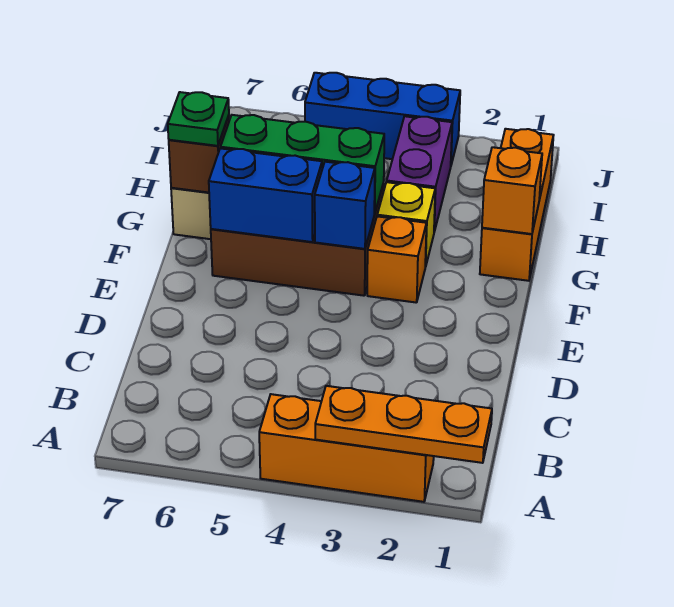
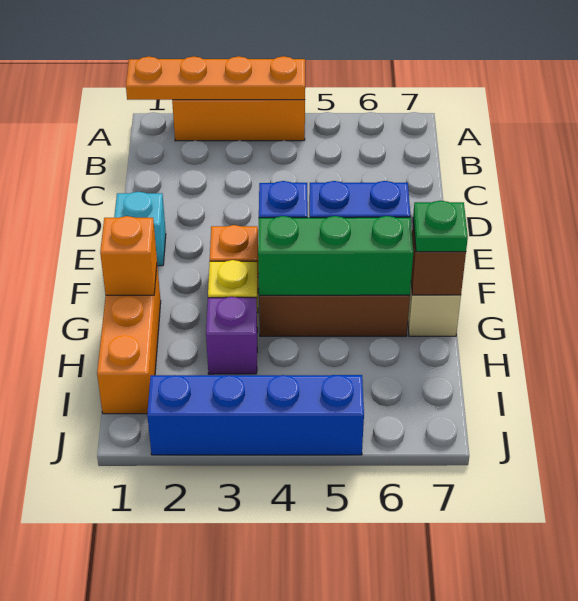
orange 1x3 plate [315,386,492,463] -> orange 1x4 plate [126,56,305,100]
none -> cyan 1x1 brick [114,192,166,266]
purple 1x2 brick [387,116,452,232] -> purple 1x1 brick [206,297,257,374]
blue 1x3 brick [305,73,460,165] -> blue 1x4 brick [147,375,364,455]

